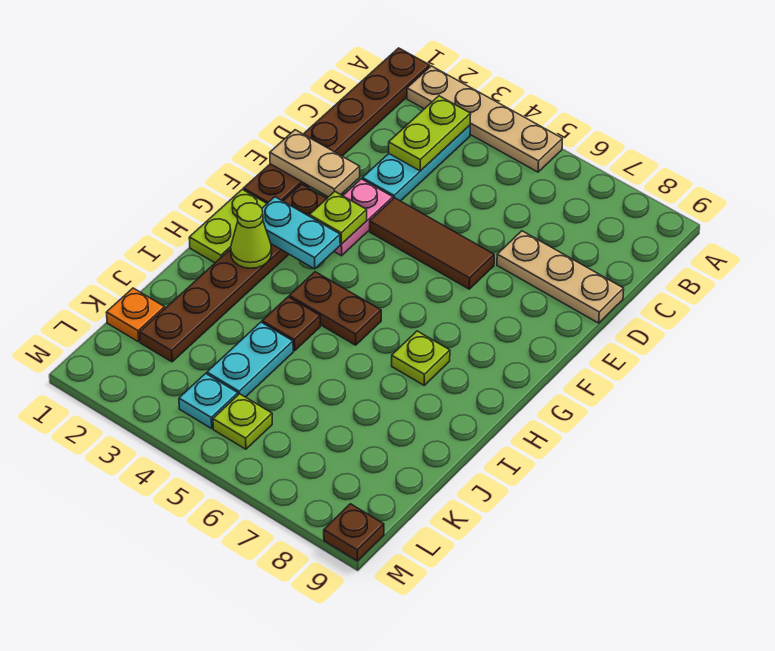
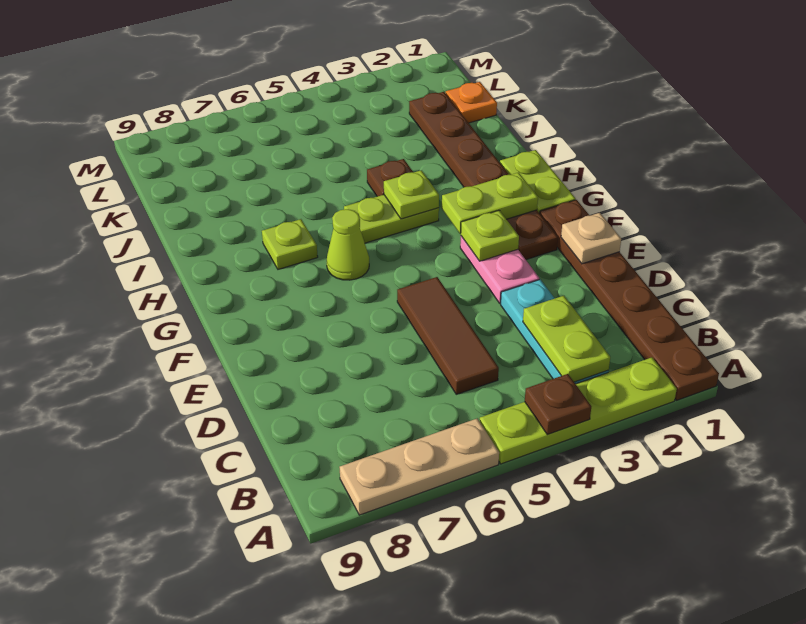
tan 1x4 plate [407,66,562,172] -> lime 1x4 plate [480,357,677,464]
tan 1x3 plate [497,231,624,323] -> tan 1x3 plate moved to [339,418,499,515]
tan 1x2 plate [270,130,360,197] -> tan 1x1 plate [561,213,621,264]
brown 1x3 tile [370,198,494,289] -> brown 1x3 tile turned to [397,277,499,394]
cyan 1x2 plate [262,197,340,269] -> lime 1x2 plate [442,173,538,233]
lime 1x1 cone [231,203,272,268] -> lime 1x1 cone moved to [327,209,369,280]
brown 1x2 plate [289,272,381,345] -> lime 1x2 plate [344,195,439,243]
cyan 1x2 plate [207,322,293,397] -> none
cyan 1x1 plate [179,373,238,428] -> none
lime 1x1 plate [213,394,272,449] -> lime 1x1 plate moved to [384,170,439,219]
brown 1x1 plate [324,504,384,561] -> brown 1x1 plate moved to [525,374,591,435]

